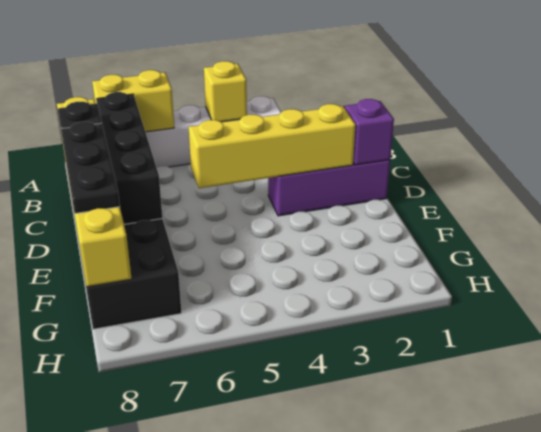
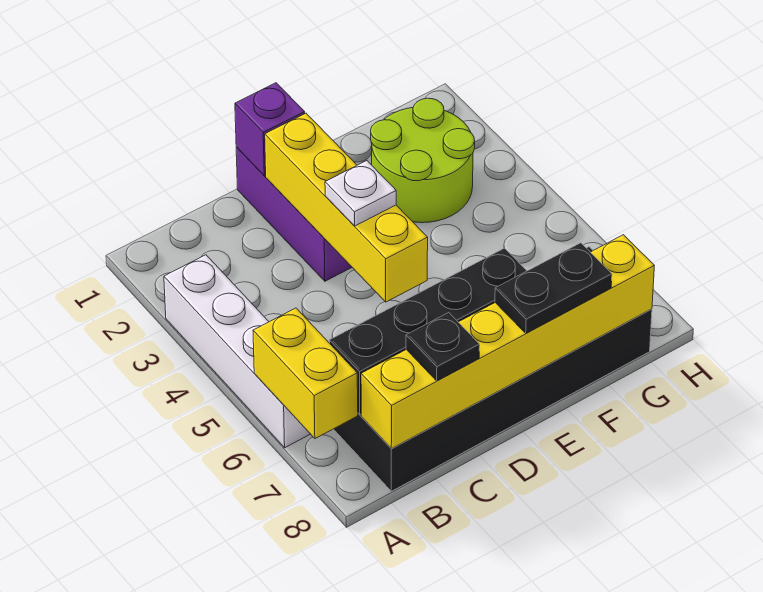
yellow 1x1 brick [204,61,247,122] -> none
none -> white 1x1 plate [325,161,396,226]
black 1x3 plate [61,122,120,213] -> black 1x2 plate [495,243,612,333]
none -> lime 2x2 round brick [371,98,475,223]

